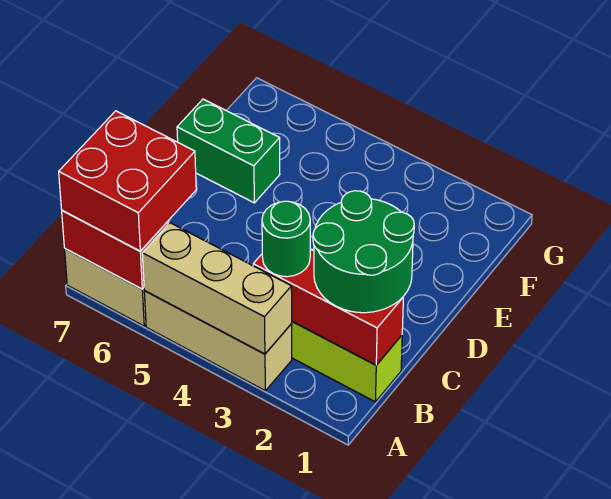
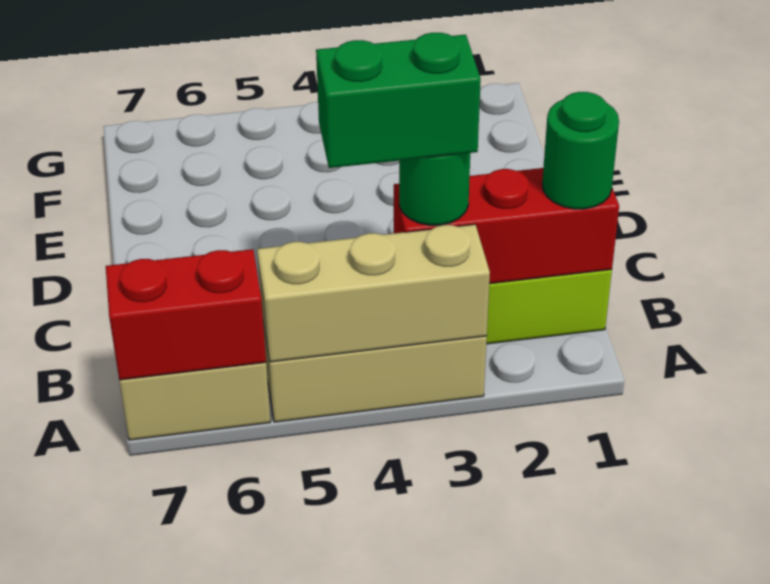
red 2x2 brick [59,111,196,251] -> none
green 2x2 round brick [313,191,414,313] -> green 1x1 round brick [542,92,619,209]
green 1x2 brick [177,99,280,203] -> green 1x2 brick moved to [316,33,481,168]

